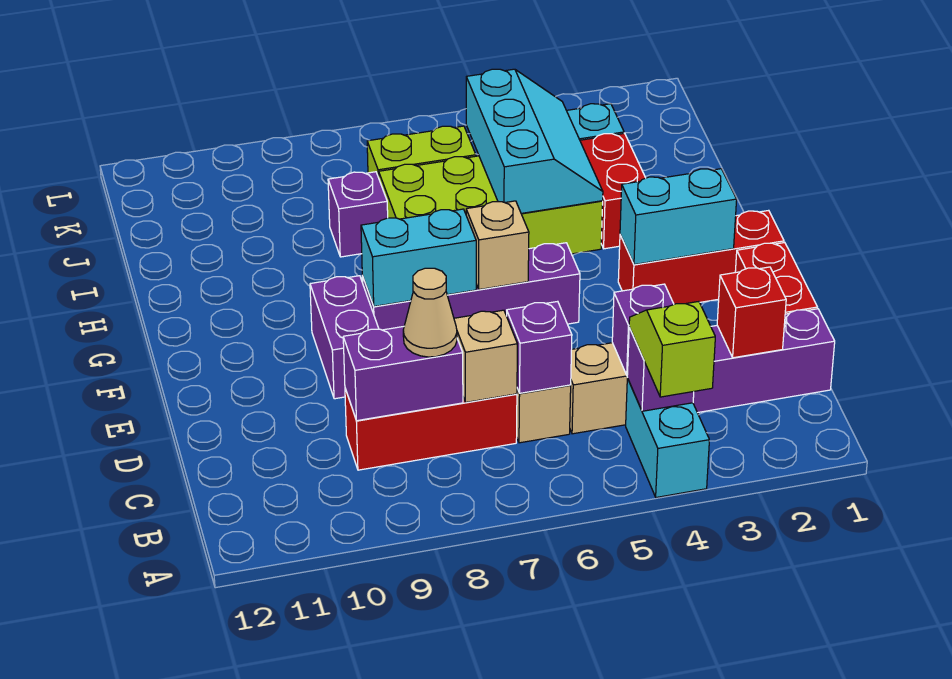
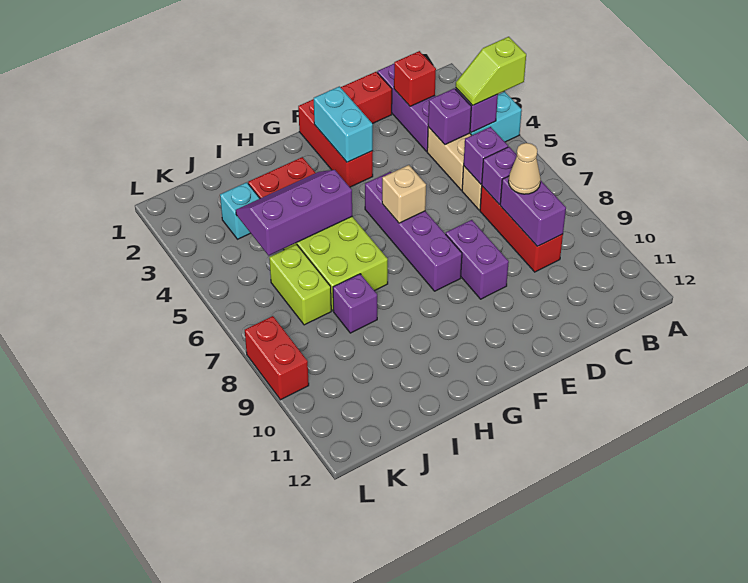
tan 1x1 brick [454,310,517,402] -> purple 1x1 brick [482,147,517,204]
purple 1x2 brick [310,276,379,399] -> purple 1x2 brick turned to [446,220,509,299]
cyan 1x2 brick [361,209,476,306] -> none
cyan 2x3 slope [466,69,603,213] -> purple 2x3 slope [236,170,352,256]
none -> red 1x2 brick [245,316,309,400]

